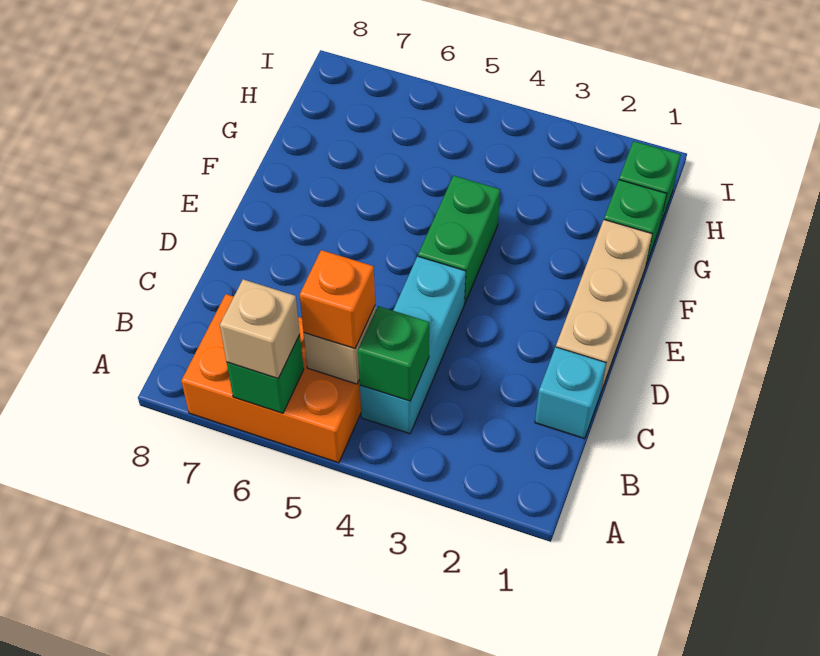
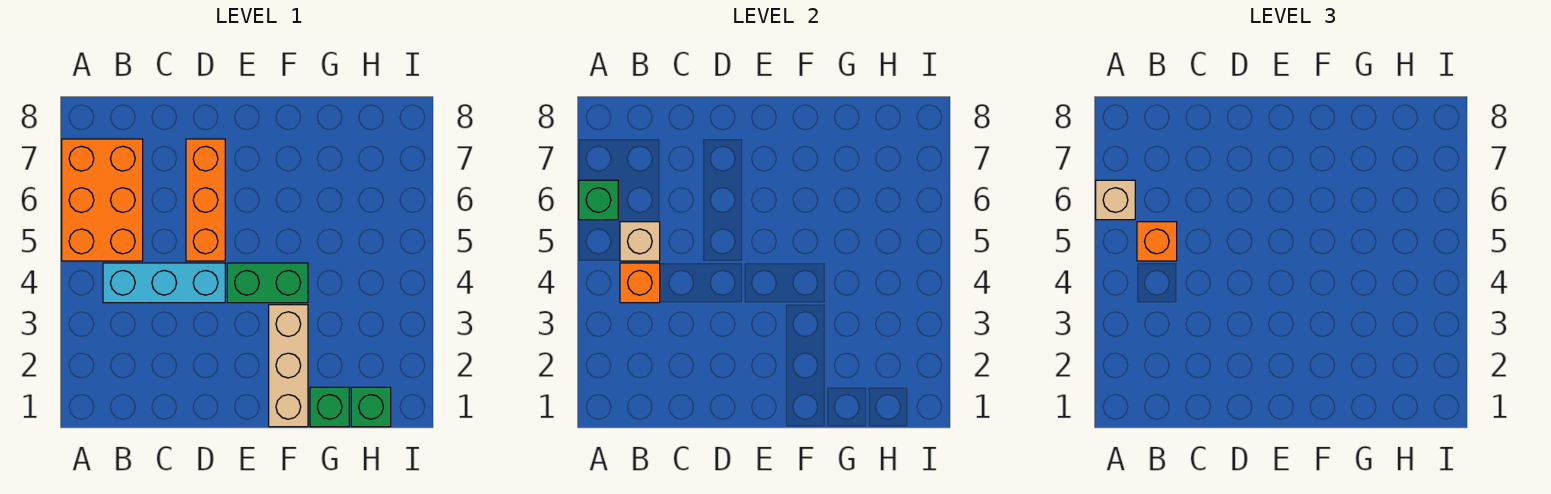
green 1x1 brick [358,306,429,401] -> orange 1x1 brick [620,263,660,303]
cyan 1x1 brick [535,347,606,439] -> none
tan 1x3 brick [556,220,652,391] -> tan 1x3 brick turned to [269,305,308,427]
none -> orange 1x3 brick [186,139,225,261]

